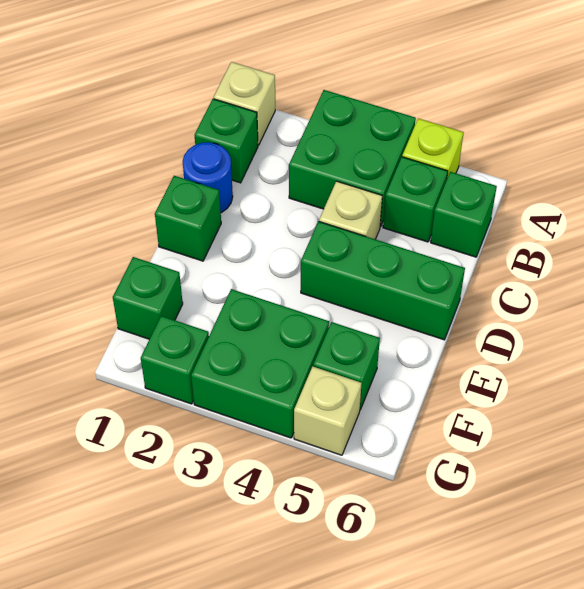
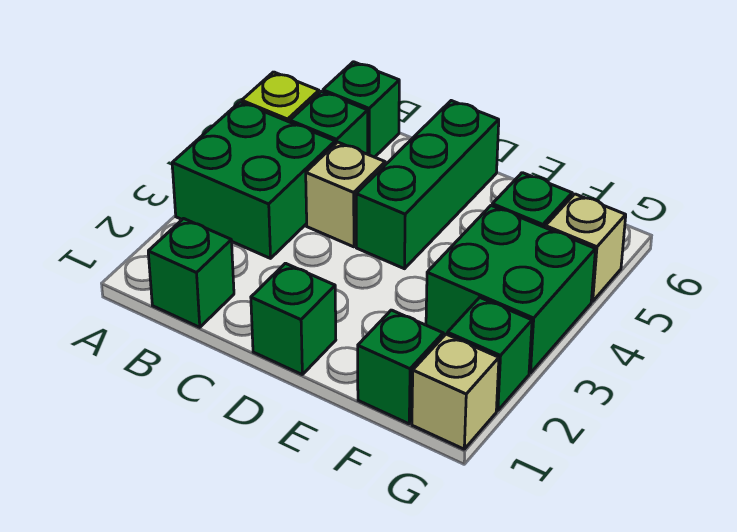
tan 1x1 brick [214,62,275,145] -> tan 1x1 brick moved to [412,334,499,449]
blue 1x1 round brick [183,142,233,213] -> none

